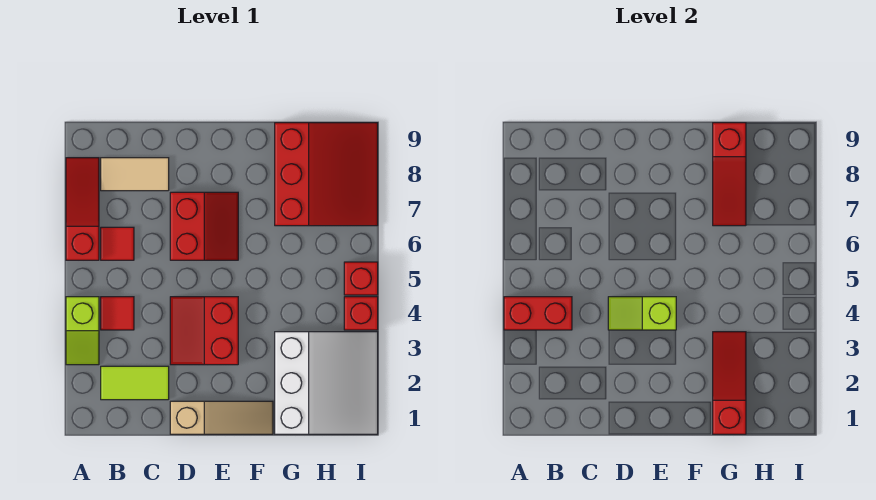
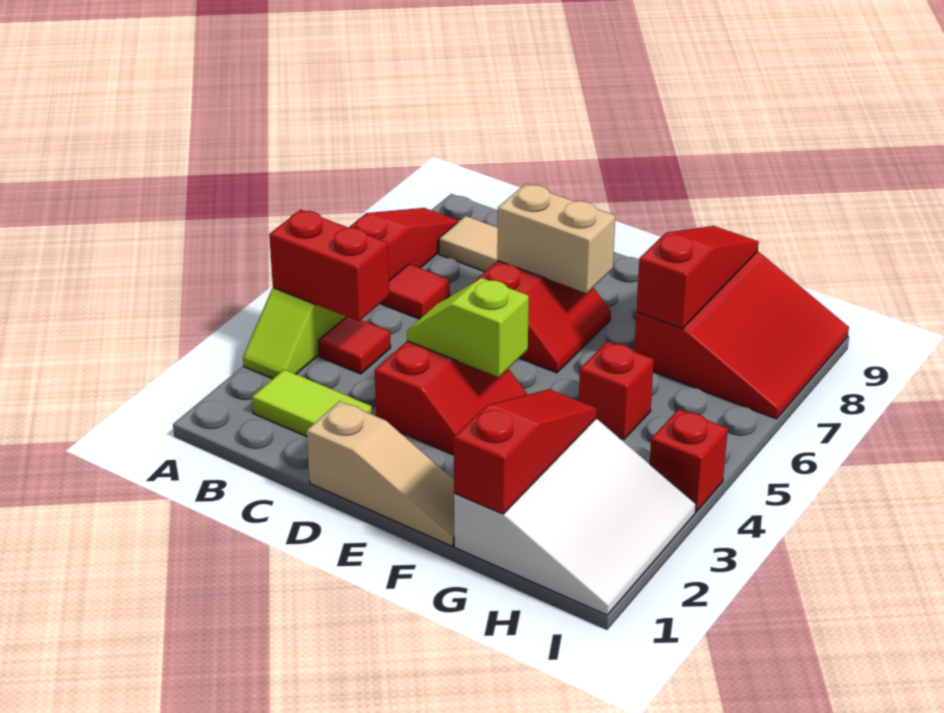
red 2x2 slope [170,297,238,365] -> red 2x2 slope turned to [375,341,527,455]
none -> tan 1x2 brick [497,184,615,293]
red 1x3 slope [713,123,746,226] -> red 1x3 slope turned to [636,226,759,329]
red 1x1 brick [344,262,378,295] -> red 1x1 brick moved to [579,342,654,440]

